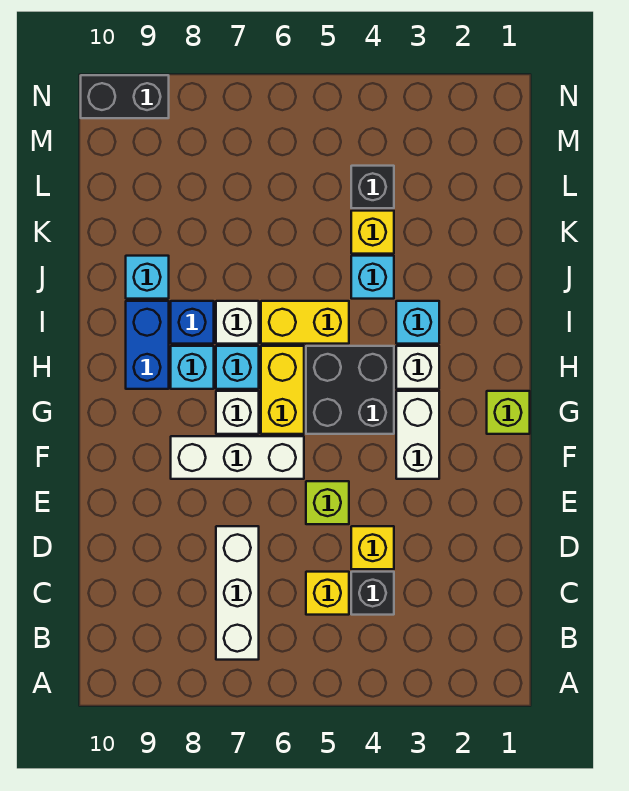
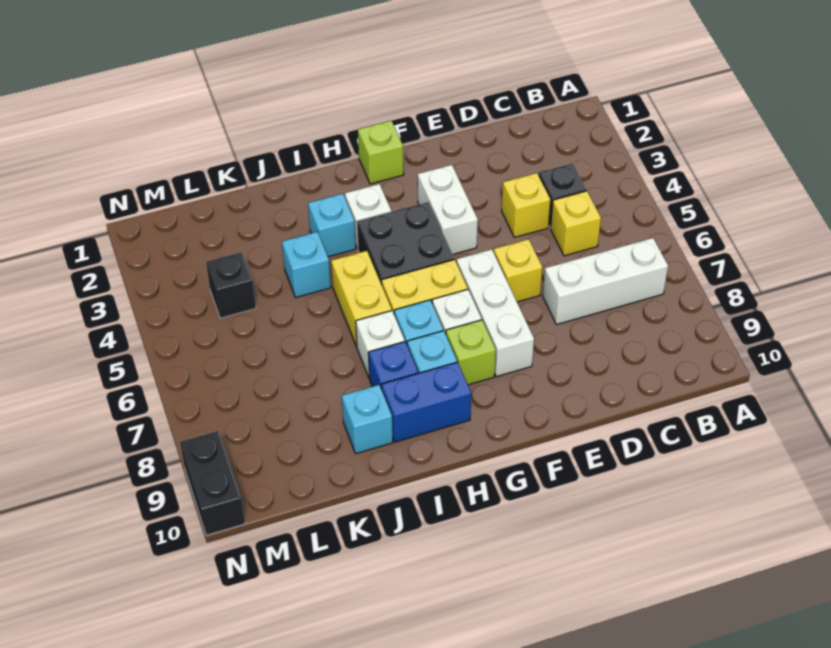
lime 1x1 brick [306,481,349,524] -> lime 1x1 brick moved to [446,320,496,385]
white 1x2 brick [396,391,439,479] -> white 1x2 brick turned to [417,165,478,254]
yellow 1x1 brick [351,211,394,254] -> yellow 1x1 brick moved to [494,239,543,302]

